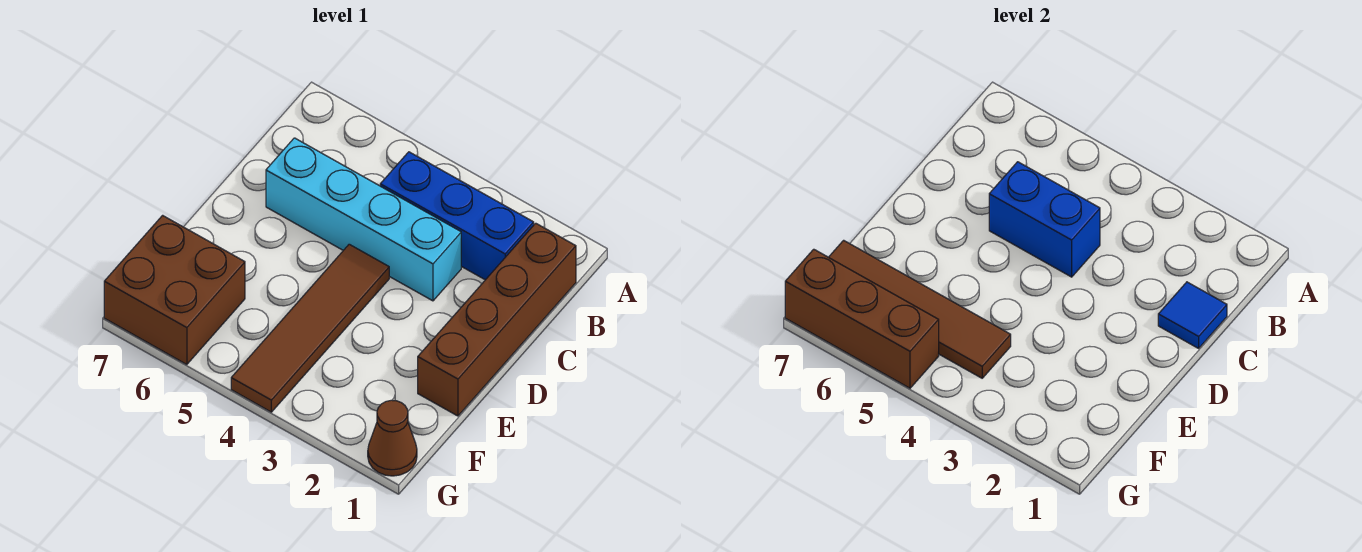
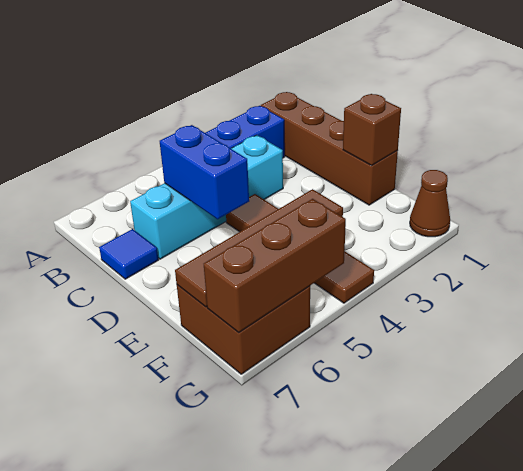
blue 1x1 tile [1158,282,1227,348] -> blue 1x1 tile moved to [99,229,158,279]
blue 1x2 brick [989,162,1100,277] -> blue 1x2 brick turned to [160,125,249,219]
none -> brown 1x1 brick [343,94,401,165]

